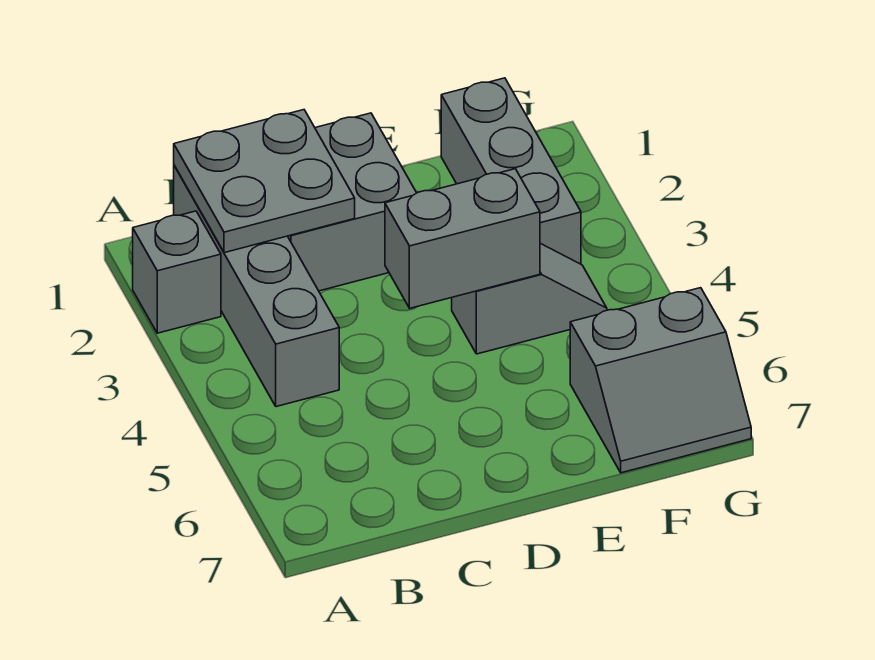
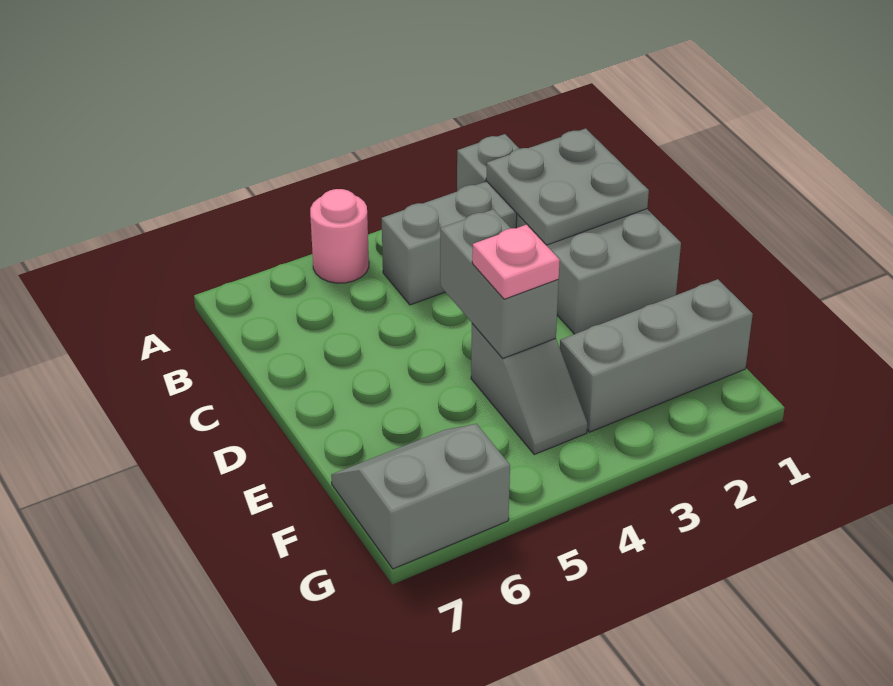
none -> pink 1x1 round brick [310,189,369,283]
none -> pink 1x1 plate [472,224,560,299]
grey 2x2 slope [570,288,751,473] -> grey 2x2 slope turned to [331,424,510,569]

